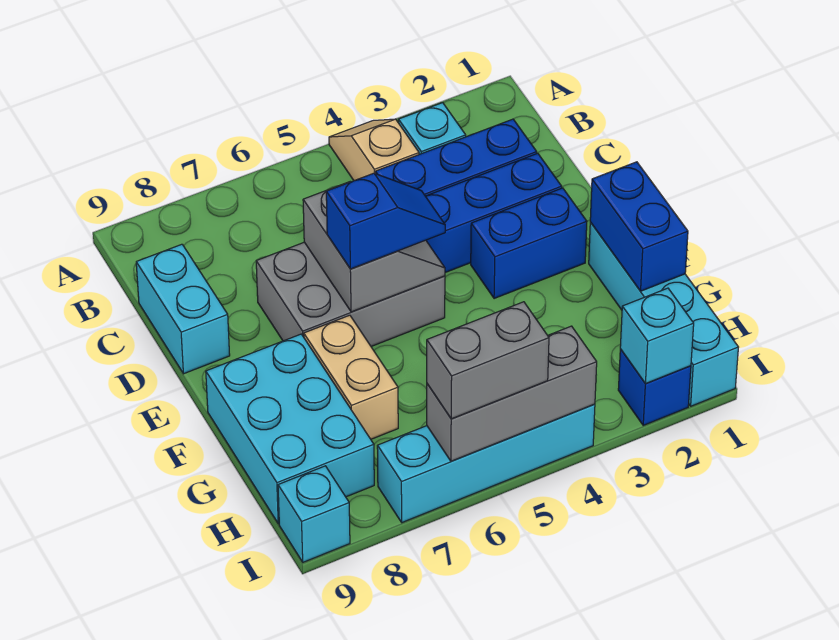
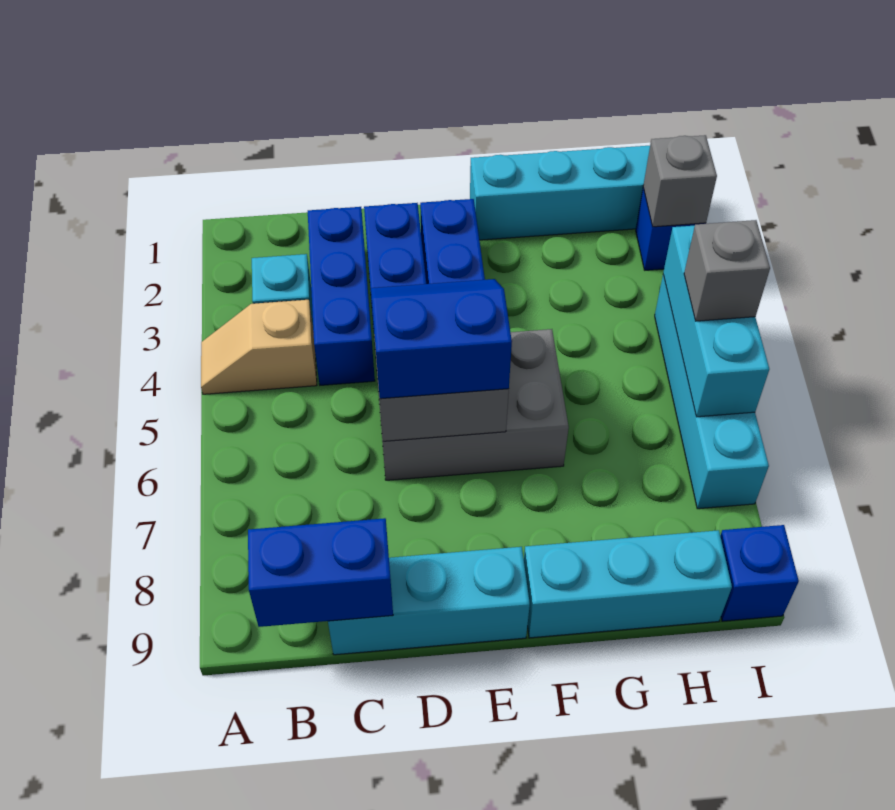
cyan 1x2 brick [136,244,230,374] -> cyan 1x3 brick [328,547,530,655]
grey 2x3 brick [256,242,445,346] -> grey 2x3 brick turned to [376,329,569,480]
blue 1x2 slope [326,173,445,269] -> blue 2x2 slope [371,279,512,399]
blue 1x2 brick [590,162,688,291] -> blue 1x2 brick moved to [248,518,393,627]
tan 1x2 brick [304,315,398,439] -> none
cyan 2x3 brick [206,334,374,524] -> cyan 1x3 brick [524,530,732,638]
cyan 1x1 brick [620,288,694,384] -> grey 1x1 brick [643,135,717,227]
grey 1x3 brick [427,326,597,461] -> cyan 1x3 brick [663,226,769,417]
grey 1x2 brick [427,302,549,419] -> grey 1x1 brick [684,220,770,321]
cyan 1x1 brick [278,466,350,562] -> blue 1x1 brick [720,525,799,621]

